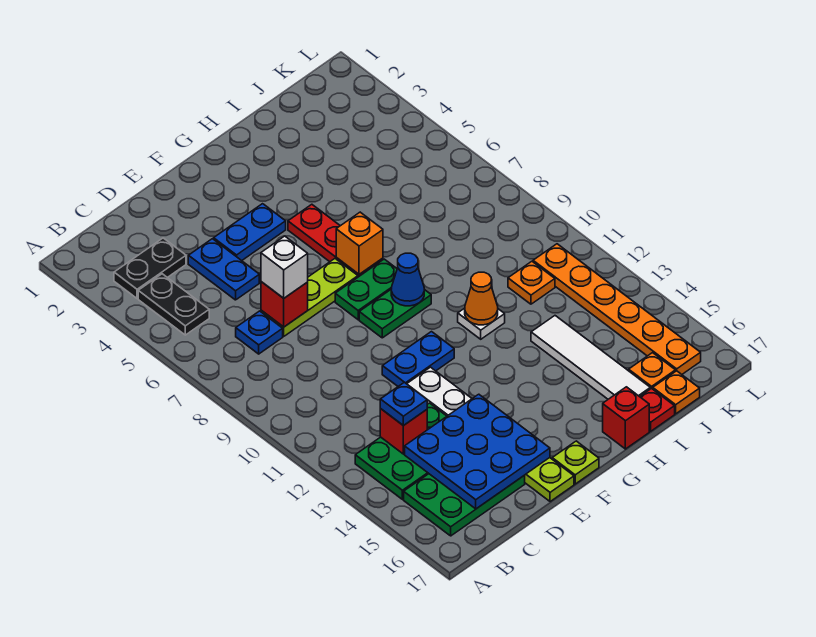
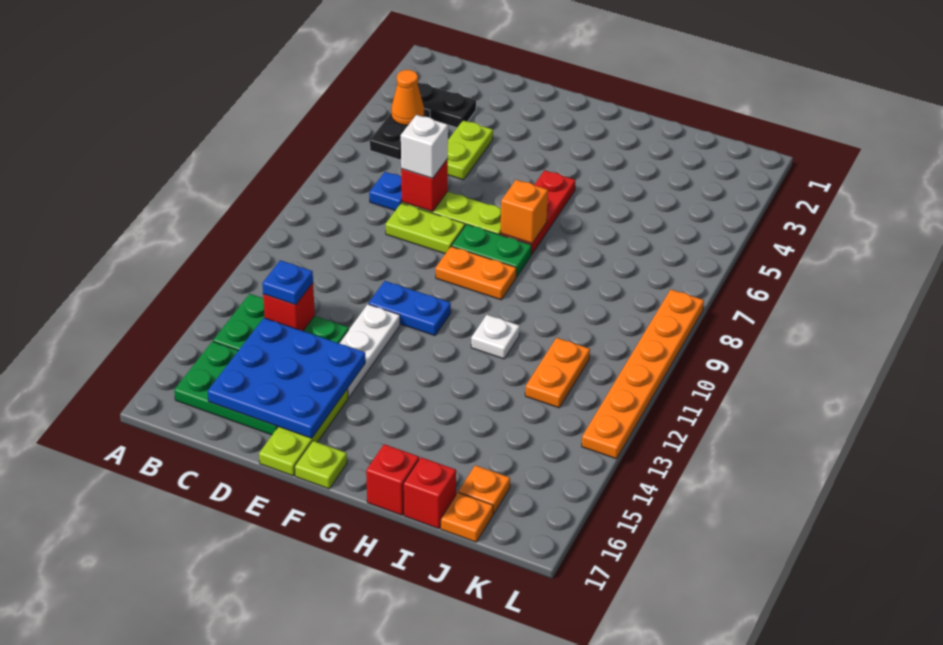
blue 1x2 plate [188,239,259,300] -> lime 1x2 plate [448,120,493,180]
none -> lime 1x2 plate [385,203,465,254]
blue 1x2 plate [214,204,286,261] -> none
green 1x2 plate [359,289,431,338] -> orange 1x2 plate [435,246,516,300]
blue 1x1 cone [391,253,424,306] -> none
orange 1x1 cone [465,272,498,325] -> orange 1x1 cone moved to [391,70,424,125]
white 1x4 tile [531,316,650,399] -> none
red 1x1 plate [640,388,675,431] -> red 1x1 brick [403,457,456,529]
orange 1x1 plate [508,261,555,304] -> orange 1x2 plate [525,338,590,408]
orange 1x6 plate [533,244,701,374] -> orange 1x6 plate moved to [582,290,704,459]

